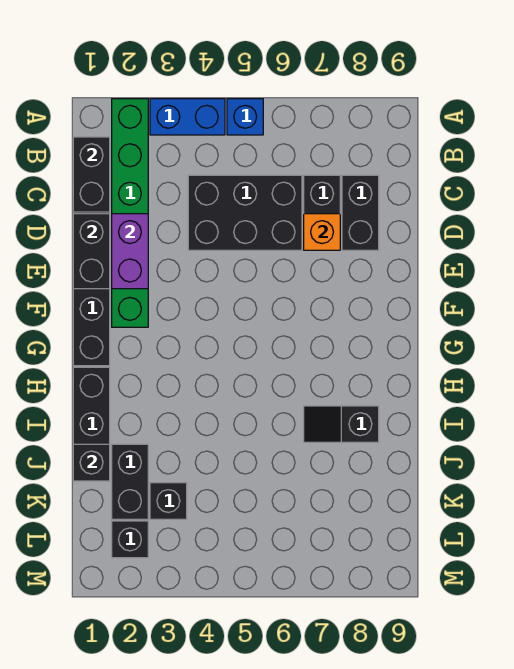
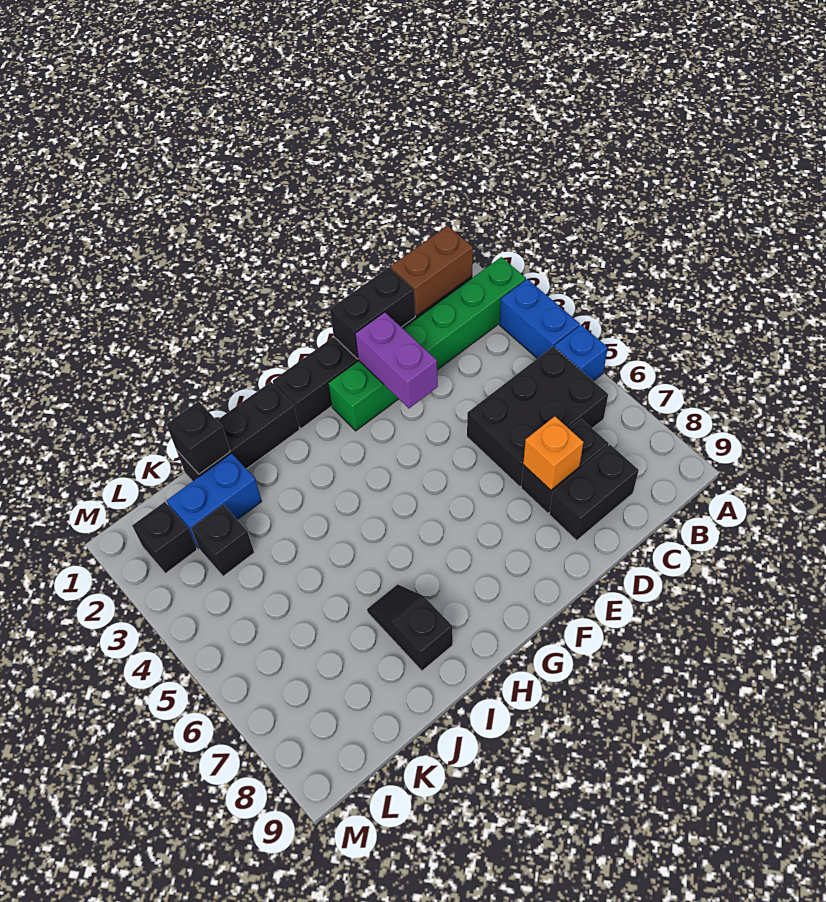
black 1x2 brick [73,137,110,212] -> brown 1x2 brick [391,226,473,316]
black 2x3 brick [188,175,302,250] -> black 2x3 brick turned to [467,347,608,487]
purple 1x2 brick [112,214,148,289] -> purple 1x2 brick turned to [355,312,438,408]
black 1x2 brick [112,444,148,519] -> blue 1x2 brick [167,453,262,548]

